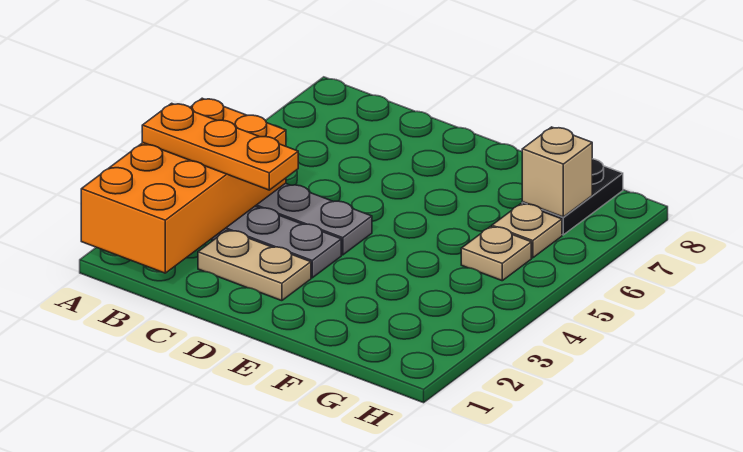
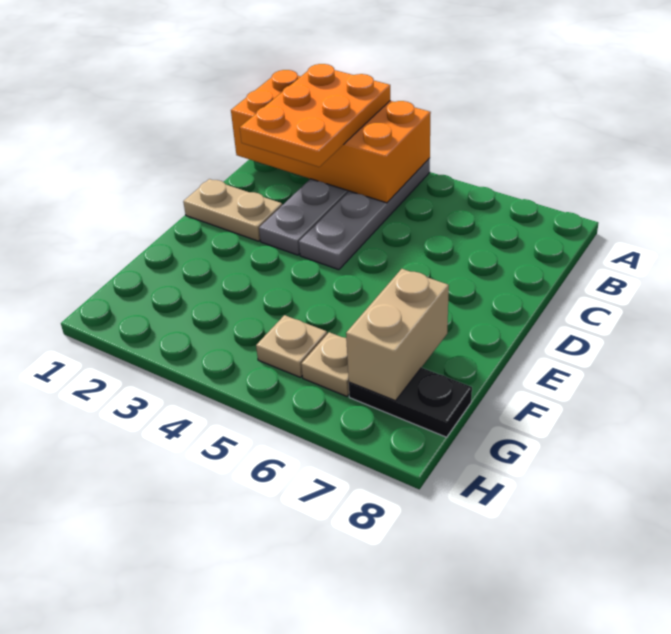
orange 1x3 plate [142,103,298,190] -> orange 2x3 plate [240,64,390,167]
tan 1x2 plate [198,230,311,301] -> tan 1x2 plate turned to [183,179,282,241]
tan 1x1 brick [522,127,592,217] -> tan 1x2 brick [346,269,449,401]

